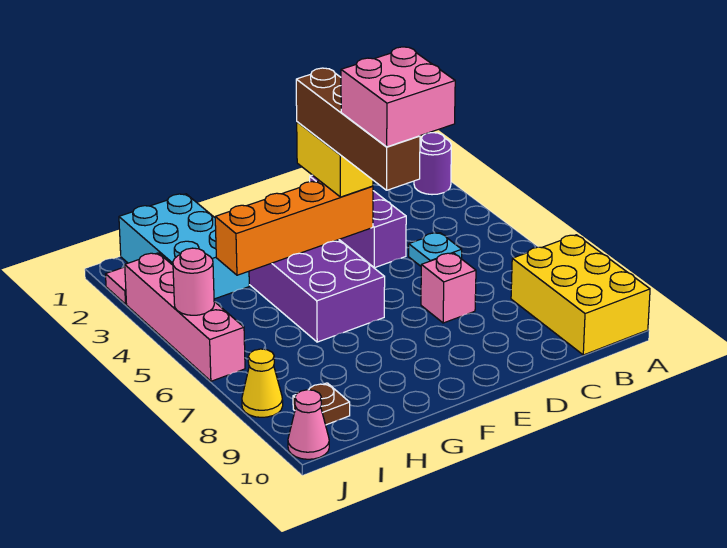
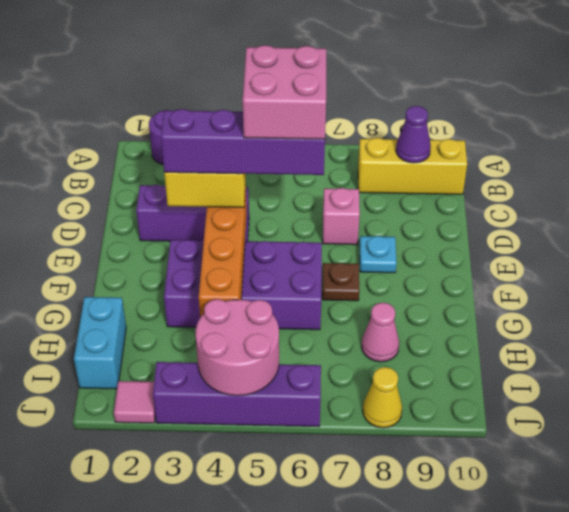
yellow 2x3 brick [511,235,650,355] -> yellow 1x3 brick [358,138,467,194]
none -> purple 1x1 cone [396,106,431,163]
cyan 1x1 plate [409,233,462,266] -> cyan 1x1 plate moved to [360,236,397,273]
brown 1x4 brick [296,68,420,190] -> purple 1x4 brick [161,109,325,175]
cyan 2x3 brick [119,194,249,299] -> cyan 1x2 brick [74,297,126,389]
brown 1x1 plate [293,383,350,425] -> brown 1x1 plate moved to [322,263,359,301]
pink 1x4 brick [125,253,245,381] -> purple 1x4 brick [153,362,321,427]
pink 1x1 round brick [173,248,214,315] -> pink 2x2 round brick [196,299,279,396]
pink 1x1 cone [288,390,329,459] -> pink 1x1 cone moved to [361,303,399,362]

